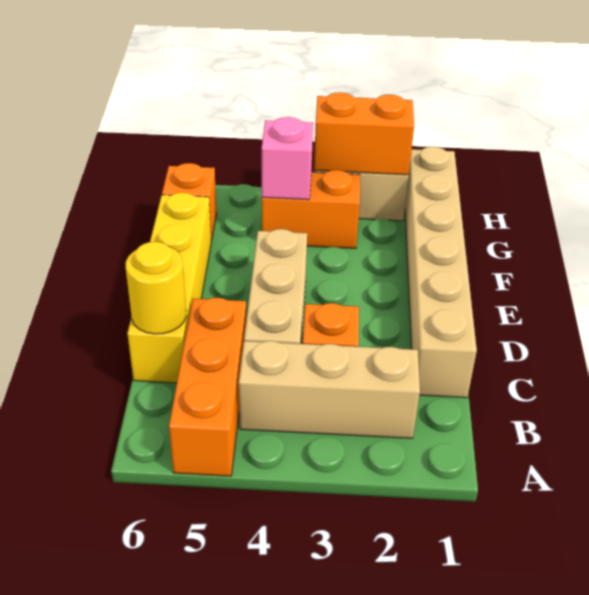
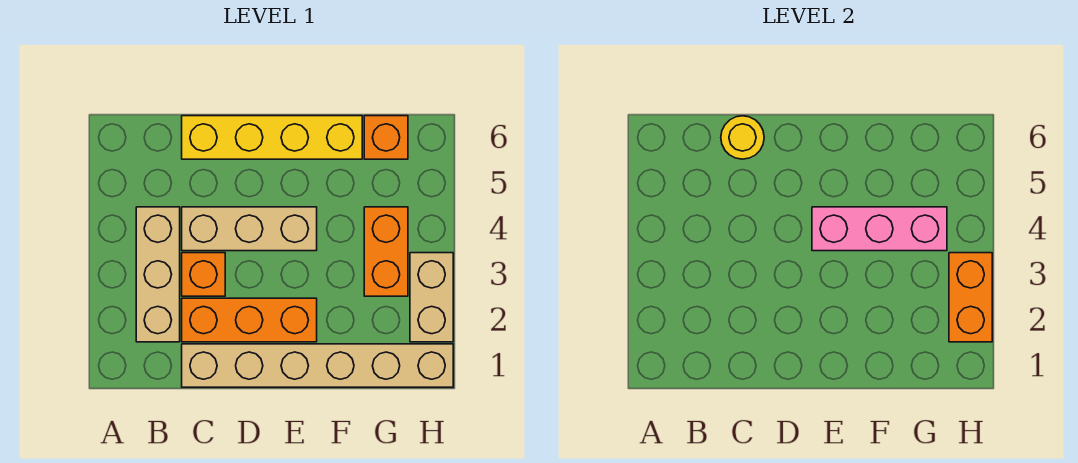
orange 1x3 brick [169,298,246,476] -> orange 1x3 brick moved to [182,298,317,342]
pink 1x1 brick [262,117,313,200] -> pink 1x3 brick [812,207,947,251]

